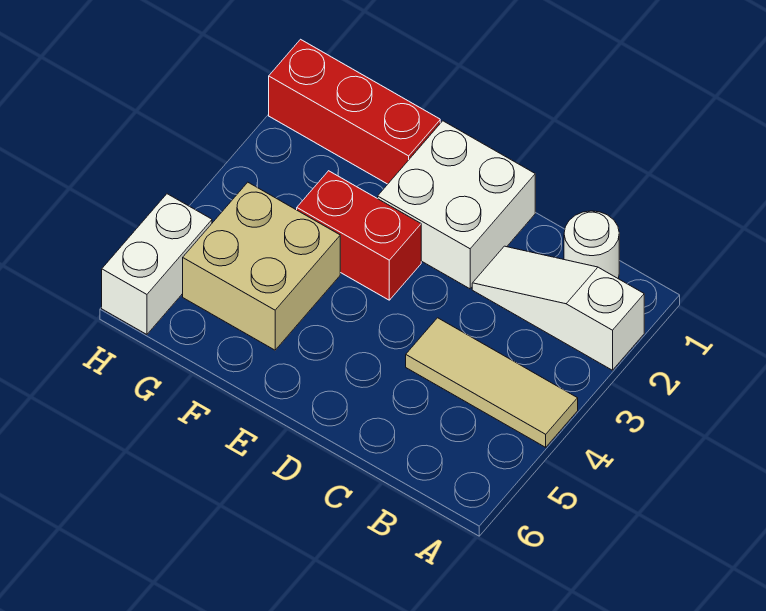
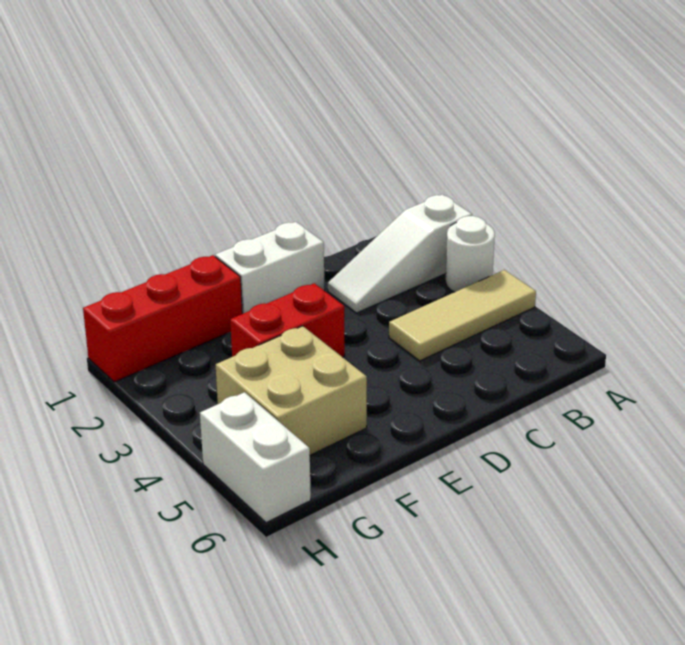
white 1x1 round brick [564,211,619,278] -> white 1x1 round brick moved to [446,216,495,292]
white 2x2 brick [378,121,535,289] -> white 1x2 brick [215,222,325,314]

